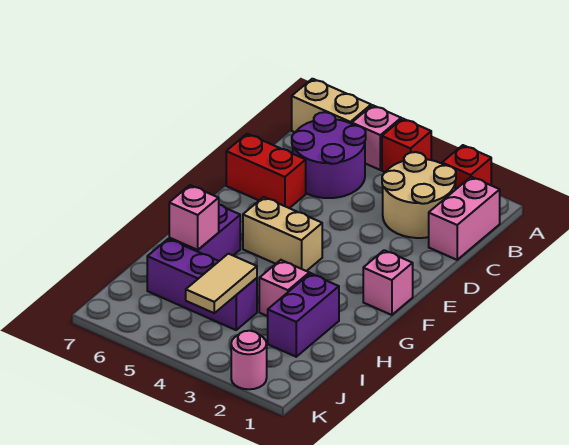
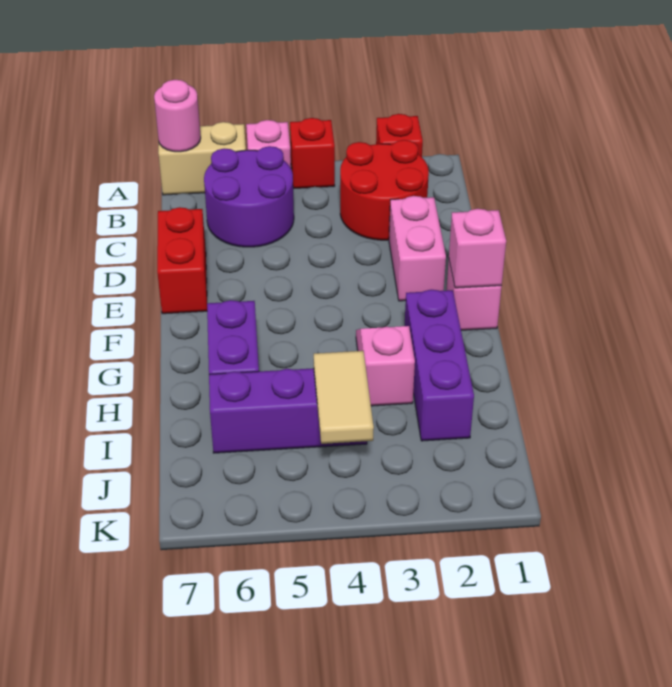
pink 1x2 brick [429,177,500,260] -> pink 1x2 brick moved to [389,196,446,301]
tan 2x2 round brick [382,152,456,238] -> red 2x2 round brick [340,140,429,240]
red 1x2 brick [226,134,306,208] -> red 1x2 brick turned to [157,207,207,314]
tan 1x2 brick [243,197,322,271] -> none
purple 1x2 brick [268,274,339,357] -> purple 1x3 brick [405,290,474,441]
pink 1x1 brick [169,185,219,250] -> pink 1x1 brick moved to [449,209,506,288]
pink 1x1 round brick [231,331,267,389] -> pink 1x1 round brick moved to [154,80,201,152]

